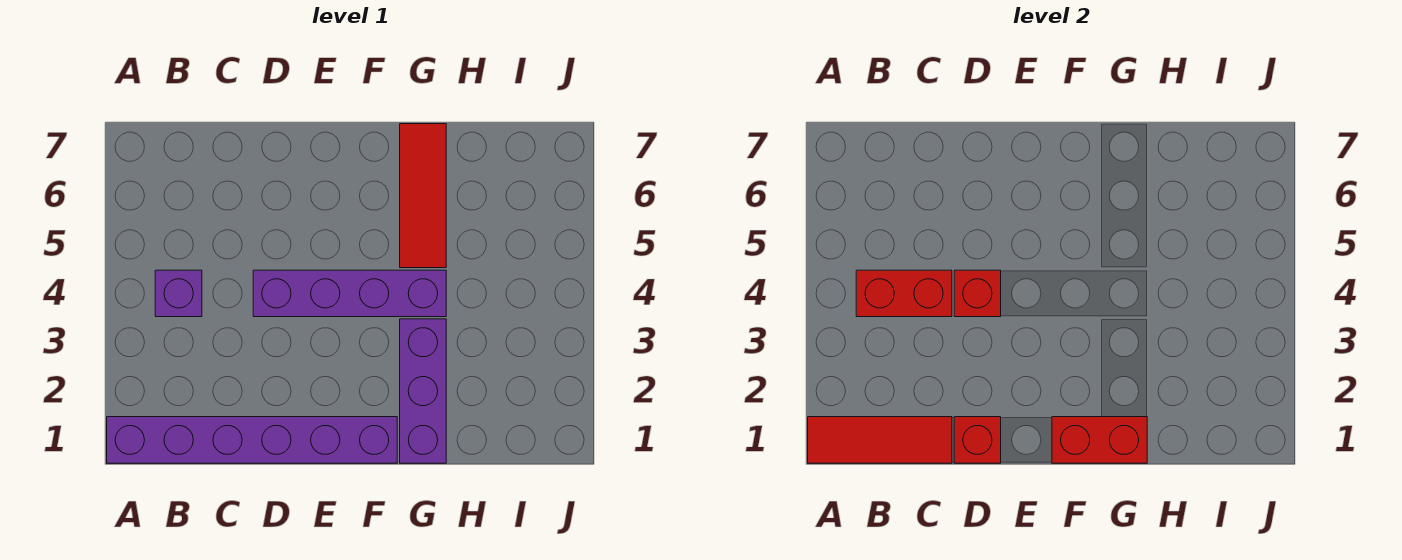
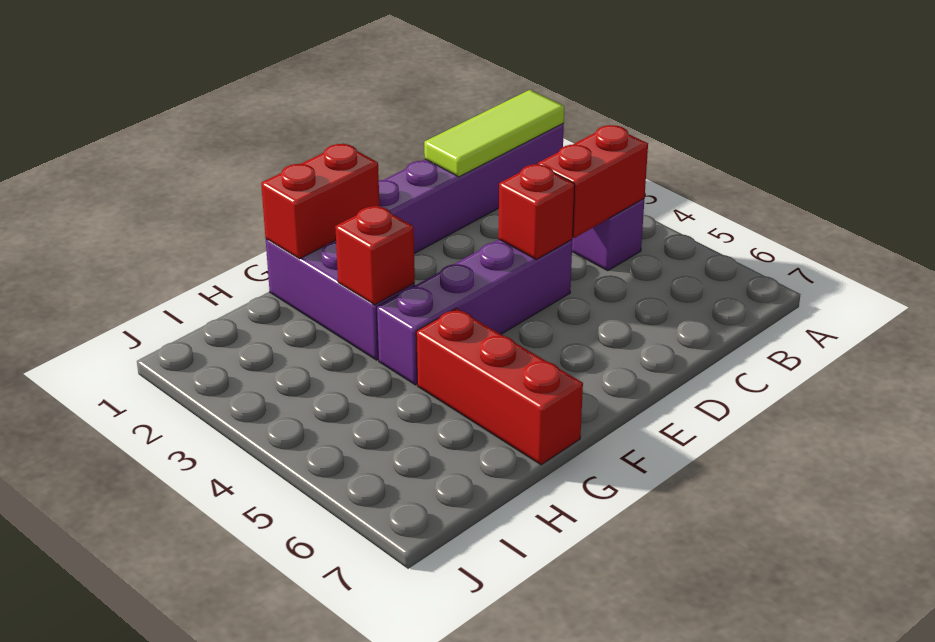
red 1x3 tile [808,417,952,463] -> lime 1x3 tile [424,90,564,177]
red 1x1 brick [954,417,1001,463] -> red 1x1 brick moved to [335,205,415,305]
red 1x3 tile [400,124,446,268] -> red 1x3 brick [416,308,583,465]

